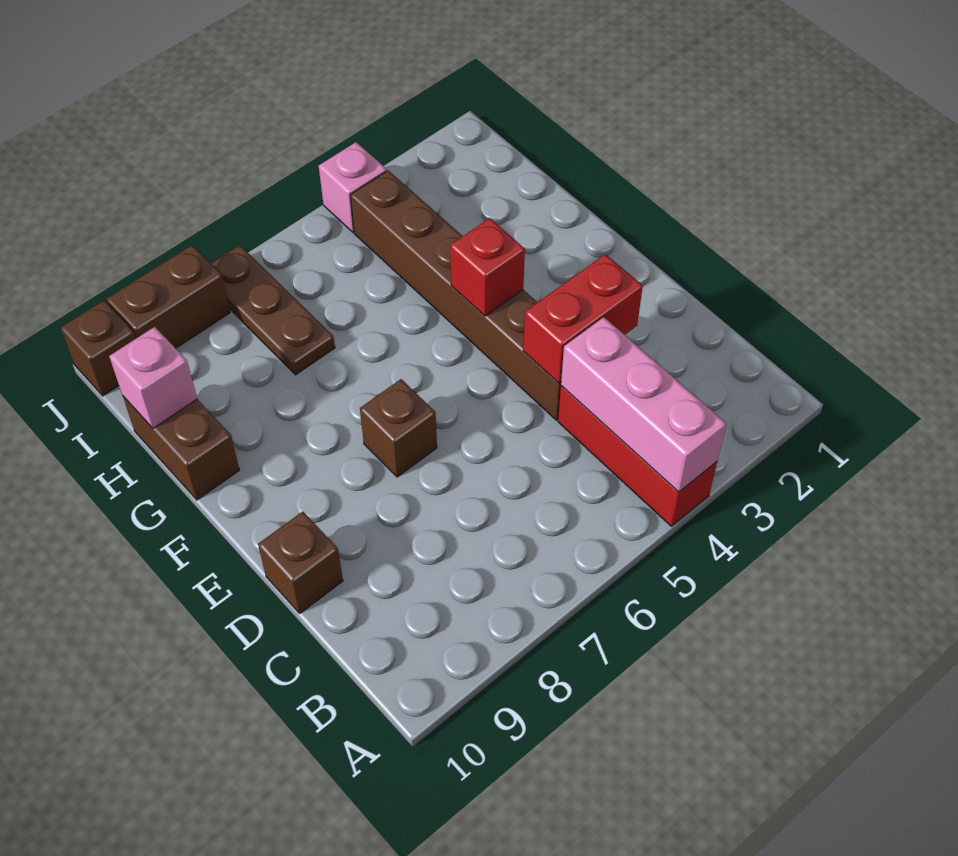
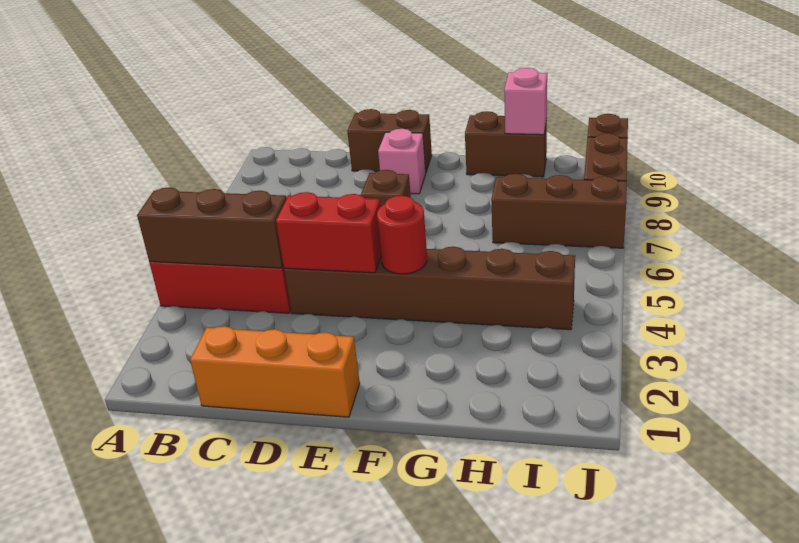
pink 1x3 brick [561,317,726,492] -> brown 1x3 brick [137,187,287,268]
none -> orange 1x3 brick [190,326,360,417]
red 1x2 brick [523,254,643,383] -> red 1x2 brick turned to [276,192,381,273]
brown 1x1 brick [258,511,343,613] -> brown 1x2 brick [347,109,432,172]
red 1x1 brick [450,218,525,316] -> red 1x1 round brick [377,196,427,274]
brown 1x3 plate [211,245,335,375] -> brown 1x3 brick [491,174,627,248]
pink 1x1 brick [319,142,387,232] -> pink 1x1 brick moved to [378,129,426,194]

